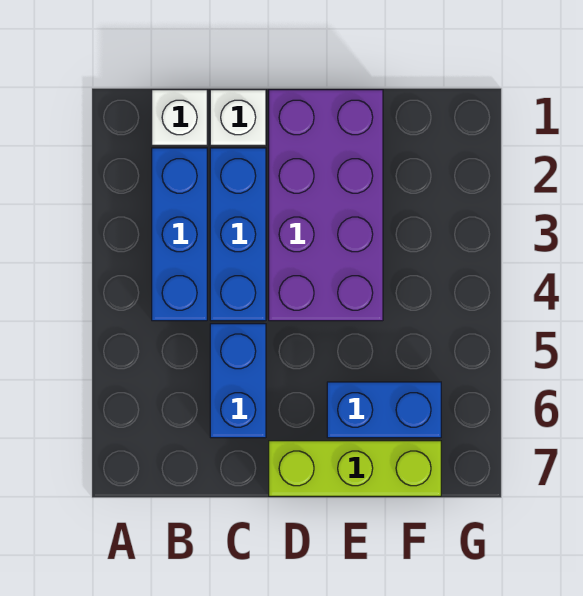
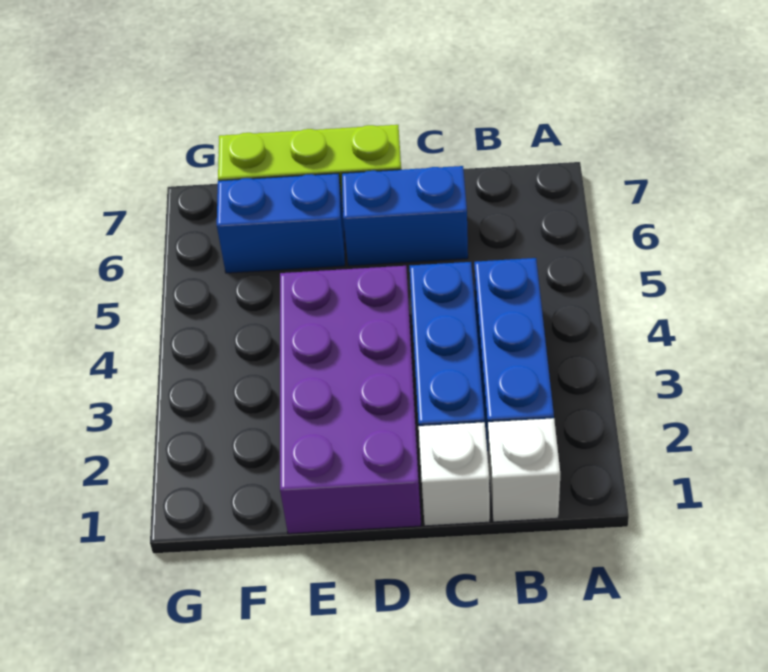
blue 1x2 brick [210,324,266,438] -> blue 1x2 brick turned to [342,166,468,266]

